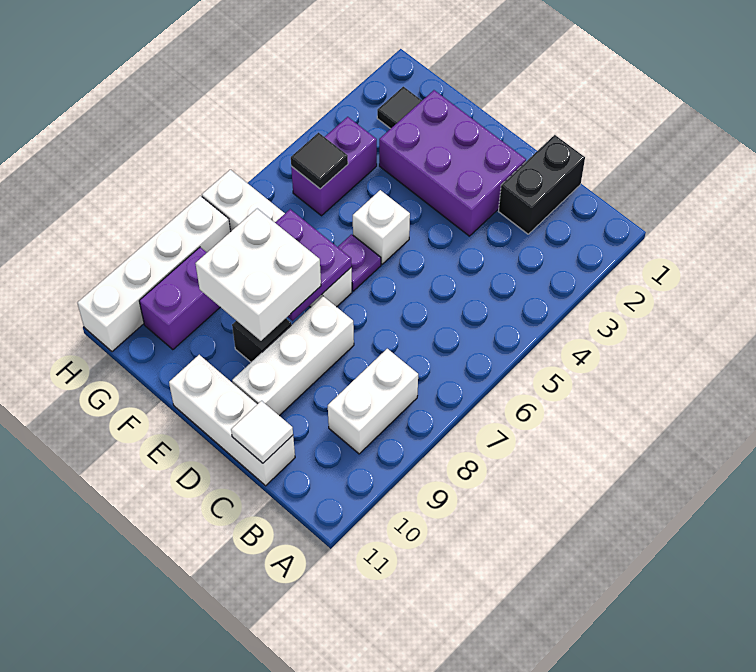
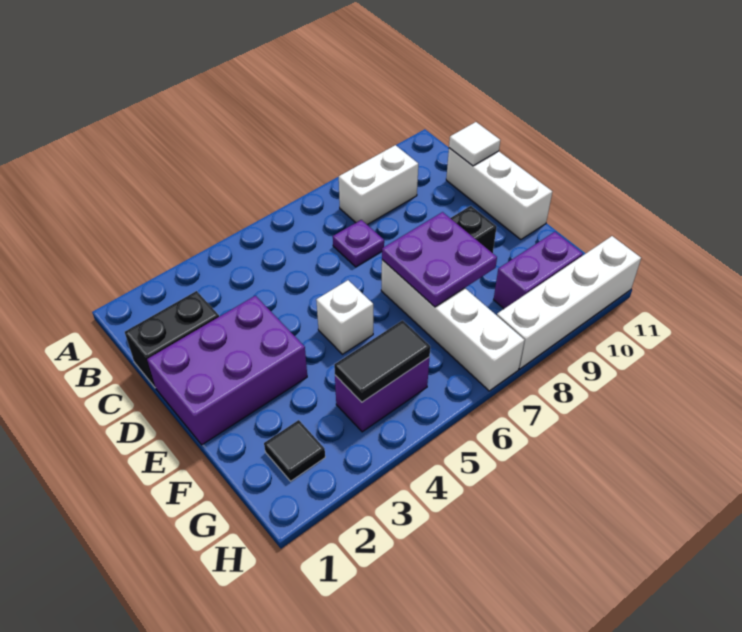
purple 2x3 brick [379,90,526,236] -> purple 2x3 brick turned to [147,296,307,445]
white 1x3 brick [232,296,354,416] -> none
purple 1x1 plate [338,234,381,291] -> purple 1x1 plate moved to [333,220,384,267]
white 2x2 brick [195,209,321,341] -> none
black 1x1 tile [291,133,348,189] -> black 1x2 tile [334,320,430,402]

